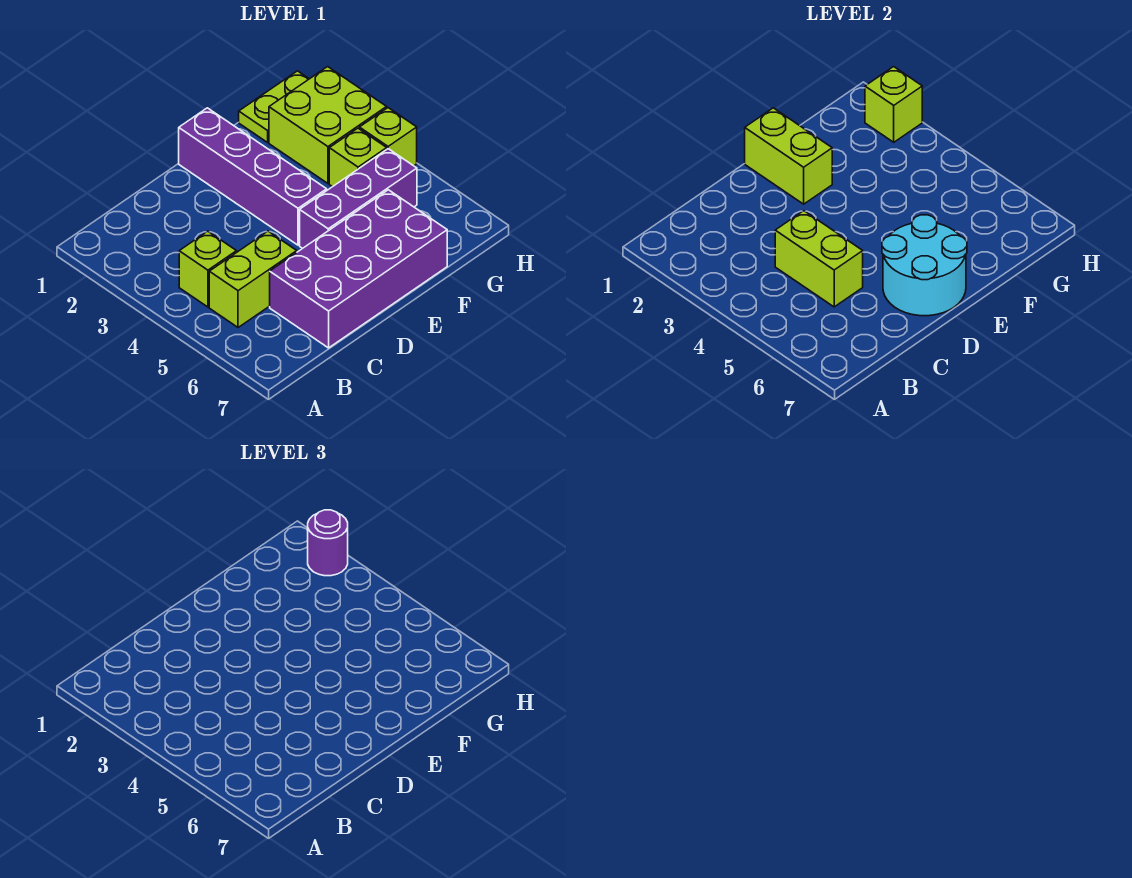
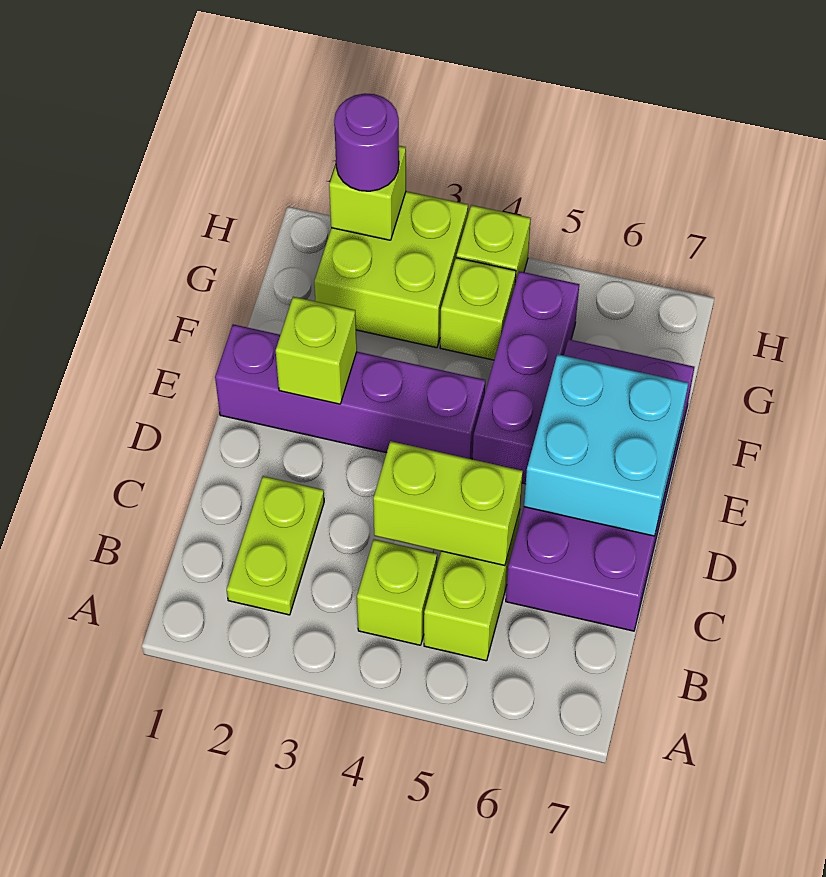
cyan 2x2 round brick [882,215,967,316] -> cyan 2x2 brick [524,354,688,536]
lime 1x2 brick [745,108,832,204] -> lime 1x1 brick [276,297,357,404]
lime 1x2 plate [239,71,309,142] -> lime 1x2 plate moved to [227,476,324,615]

